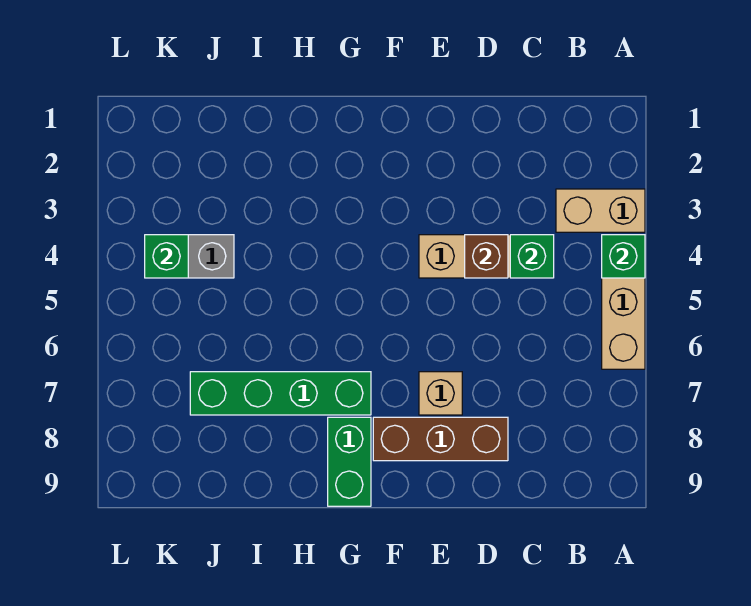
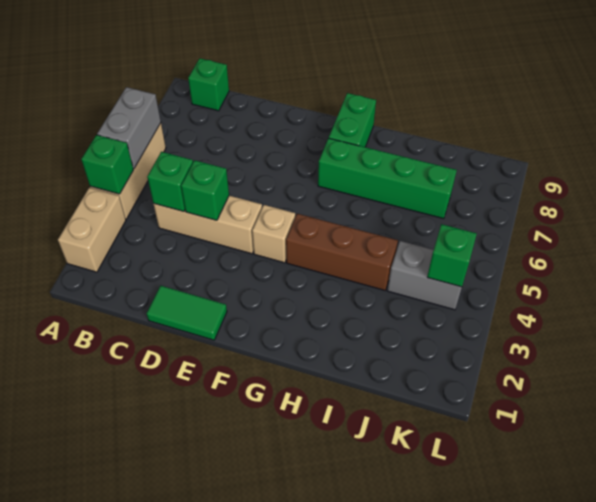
tan 1x2 brick [556,189,645,232] -> tan 1x2 brick turned to [58,188,126,272]
none -> grey 1x2 brick [97,87,161,169]
none -> green 1x1 brick [188,58,229,111]
none -> green 1x2 tile [147,286,227,340]
brown 1x1 brick [465,235,508,278] -> green 1x1 brick [181,160,229,220]
brown 1x3 brick [373,417,508,461] -> brown 1x3 brick moved to [286,214,398,290]
tan 1x1 brick [419,372,462,415] -> tan 1x1 brick moved to [252,205,295,263]

